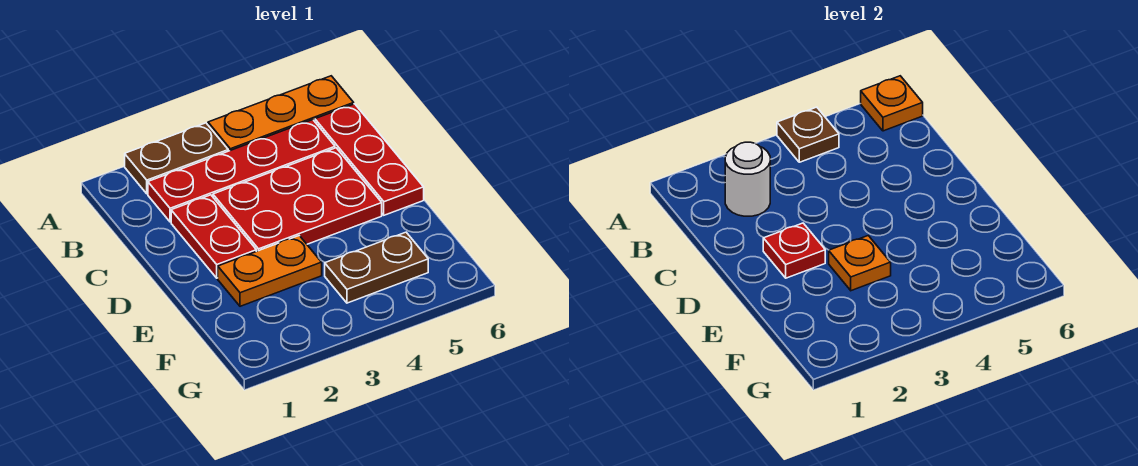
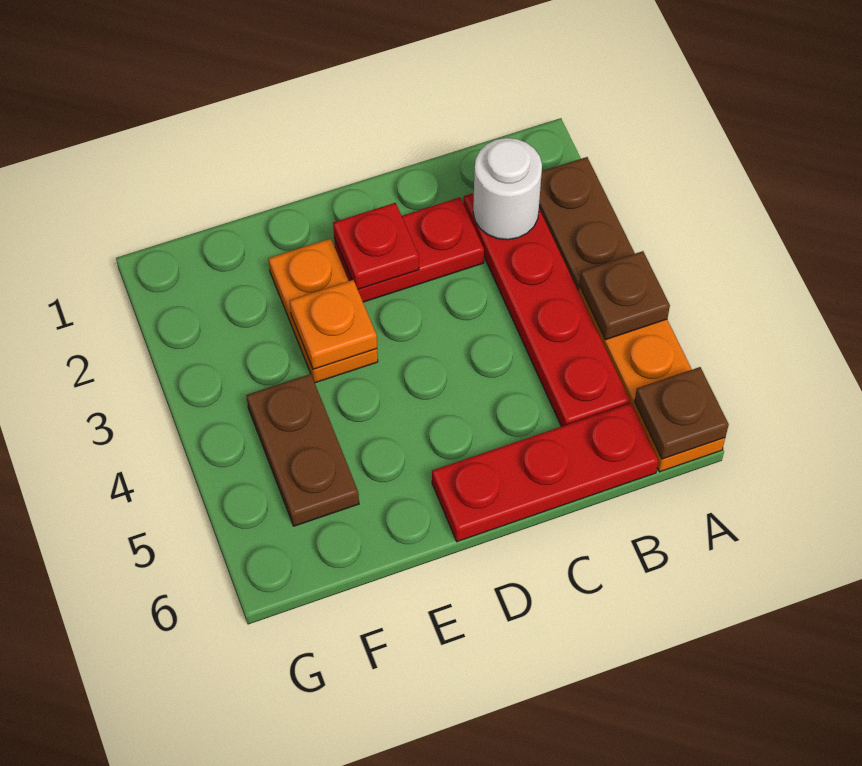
orange 1x1 plate [861,76,923,131] -> brown 1x1 plate [635,367,729,459]
red 2x3 plate [213,148,382,251] -> none

